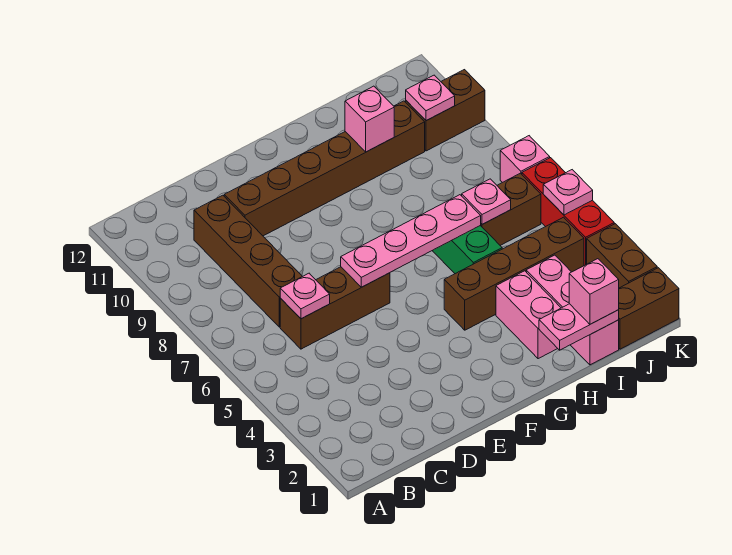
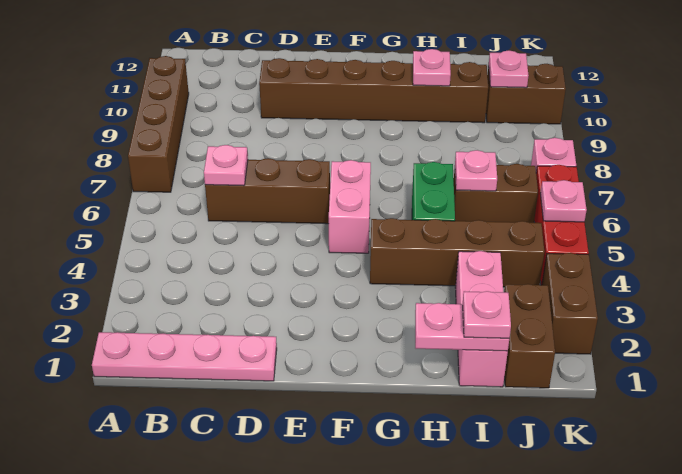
brown 1x4 brick [194,195,302,327] -> brown 1x4 brick moved to [128,56,189,192]
pink 1x4 plate [341,195,481,287] -> pink 1x4 plate moved to [92,332,277,381]
pink 1x2 brick [496,271,561,359] -> pink 1x2 brick moved to [329,160,371,253]
pink 1x1 brick [345,86,394,152] -> pink 1x1 plate [413,49,451,86]
pink 1x1 brick [569,259,619,324] -> pink 1x1 plate [463,291,511,338]
brown 1x2 brick [619,268,679,349] -> brown 1x2 brick turned to [504,284,555,388]

